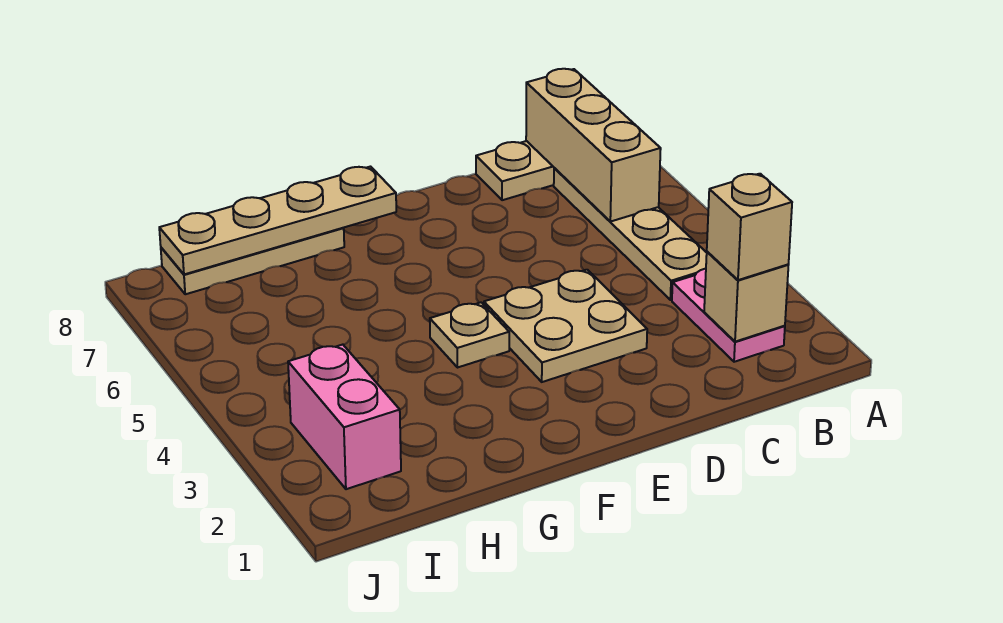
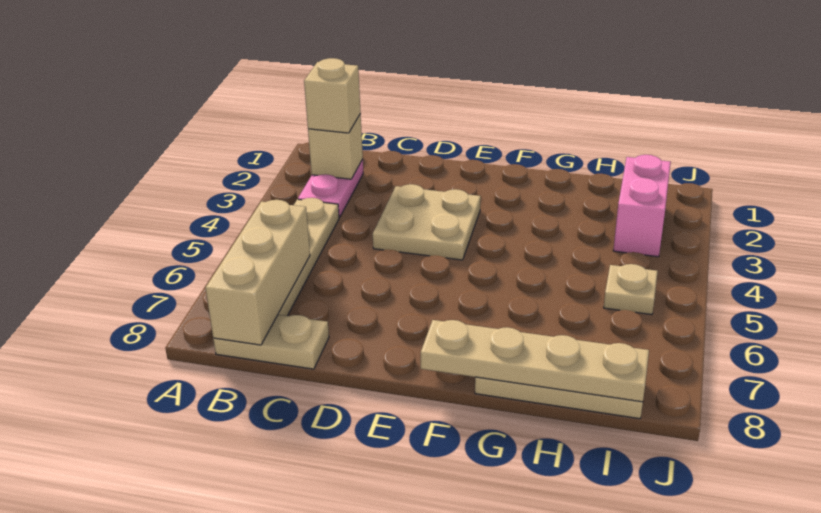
tan 1x1 plate [430,302,509,368] -> tan 1x1 plate moved to [604,264,658,315]

